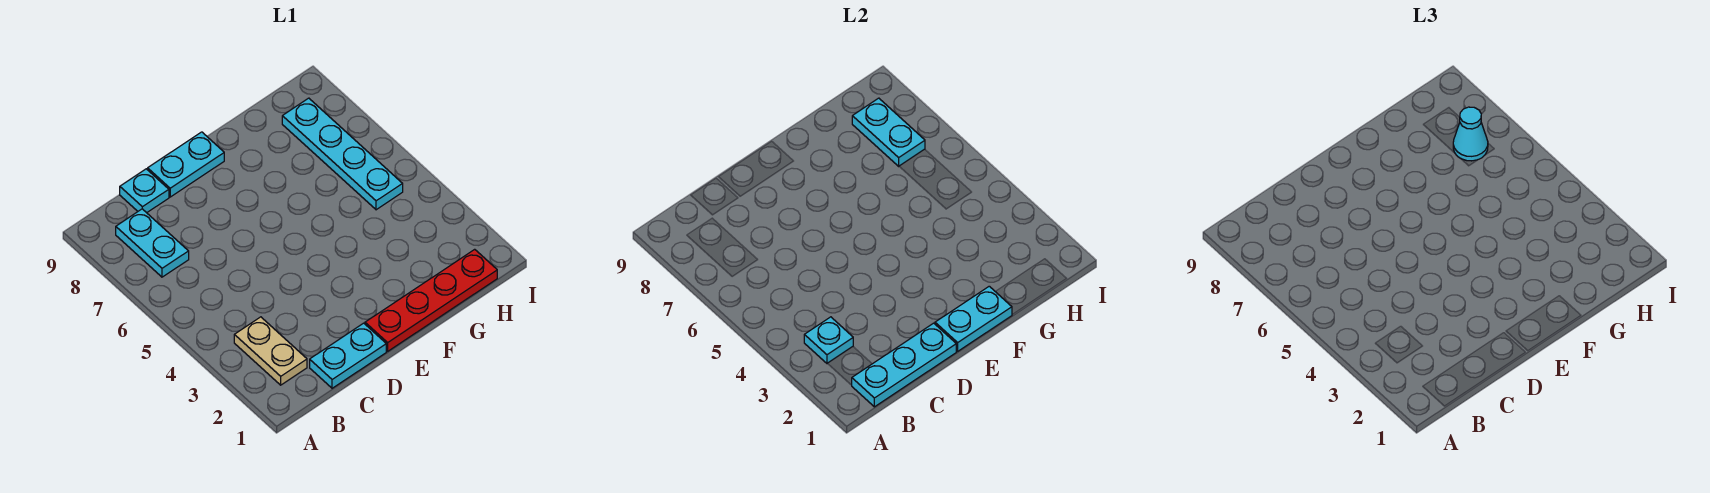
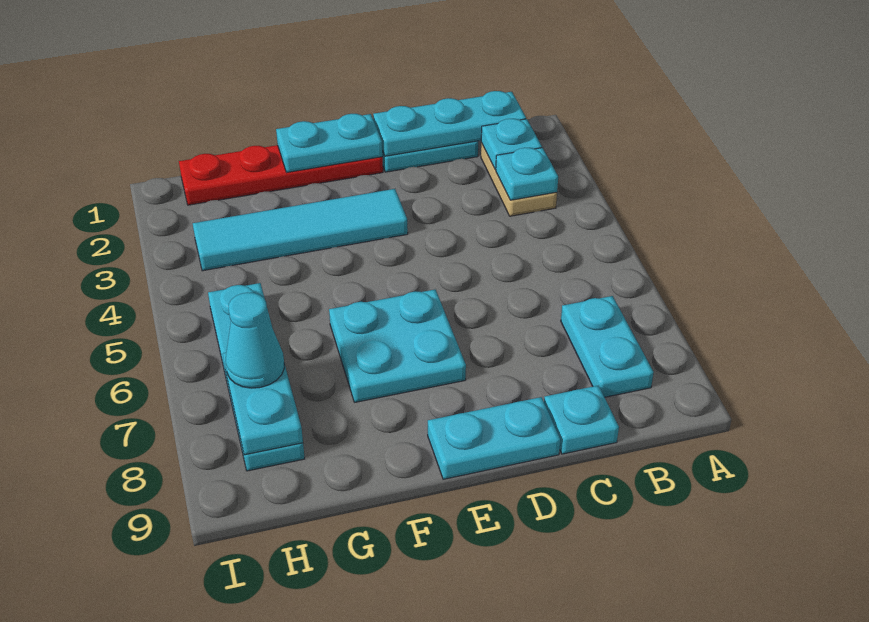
none -> cyan 1x1 plate [481,119,542,170]
none -> cyan 1x4 tile [193,189,408,271]
none -> cyan 2x2 plate [329,289,466,402]

